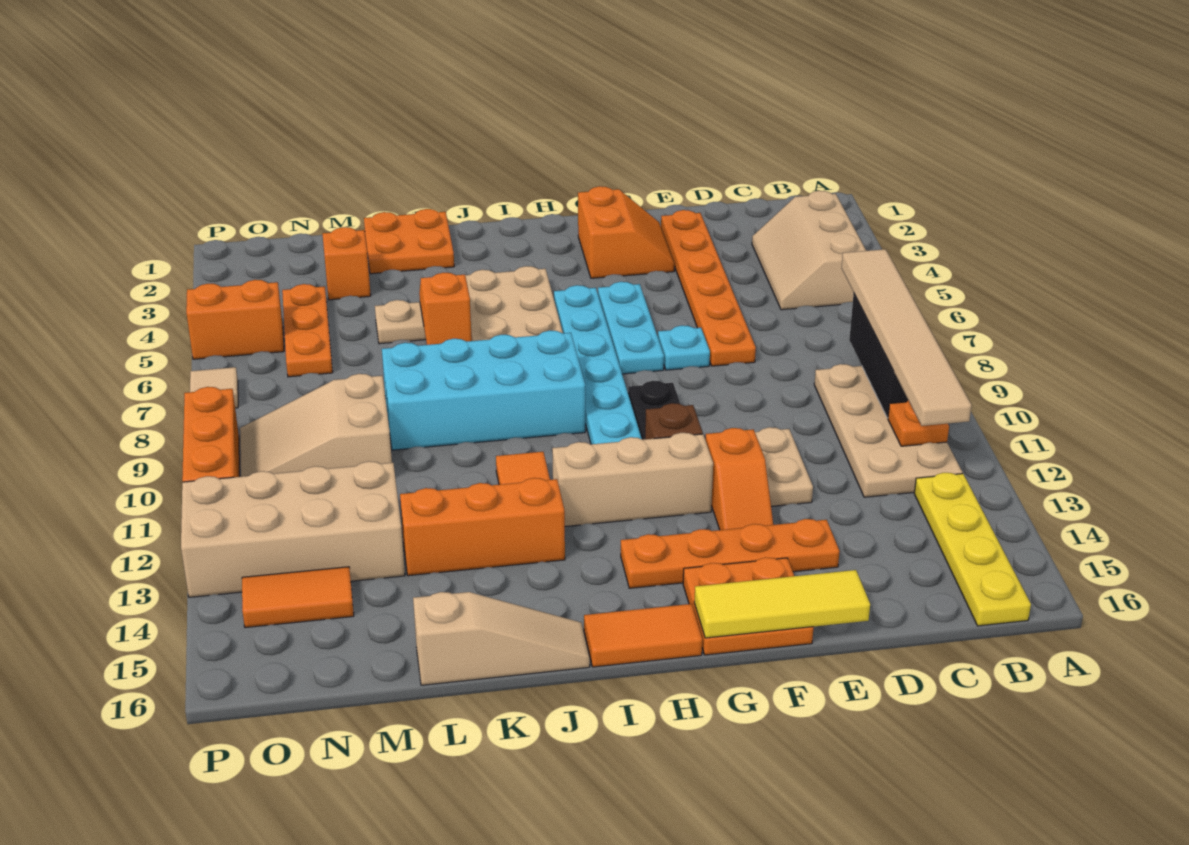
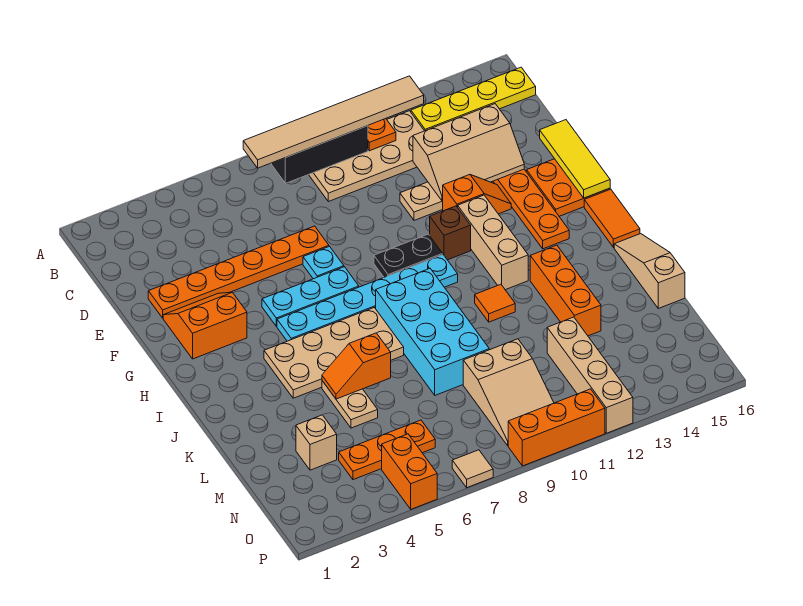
tan 2x3 slope [752,191,866,310] -> tan 2x3 slope moved to [413,104,524,201]
orange 2x2 plate [364,209,454,274] -> none
orange 1x1 brick [323,227,371,300] -> tan 1x1 brick [296,415,337,470]
tan 2x4 brick [181,461,405,597] -> tan 1x4 brick [547,317,633,433]
orange 1x2 tile [242,567,354,628] -> none

